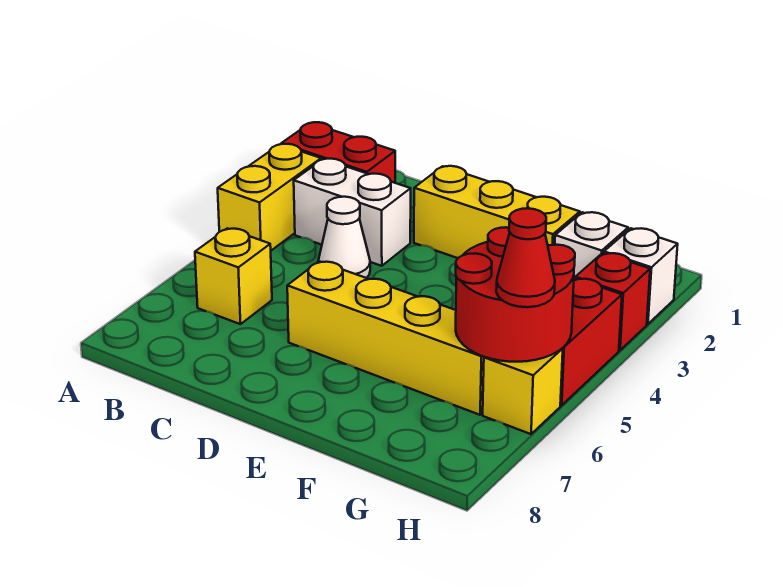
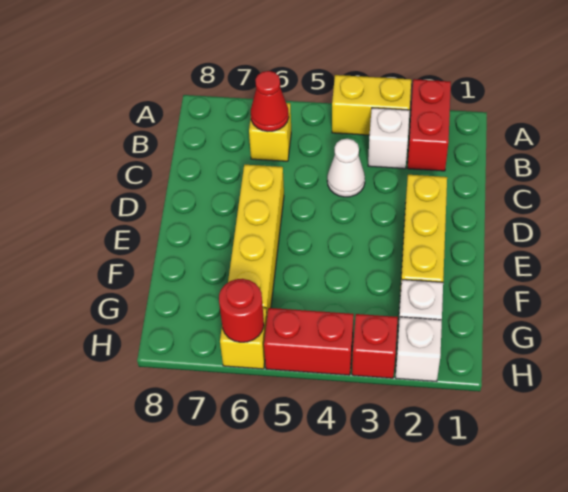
white 1x2 brick [294,159,411,266] -> white 1x1 brick [368,108,410,169]
red 2x2 round brick [456,227,575,362] -> red 1x1 round brick [219,279,264,342]
red 1x1 cone [496,208,555,307] -> red 1x1 cone moved to [251,71,289,132]

